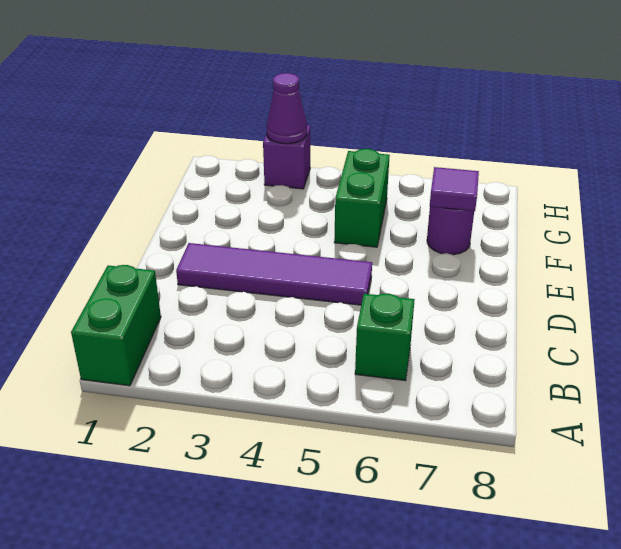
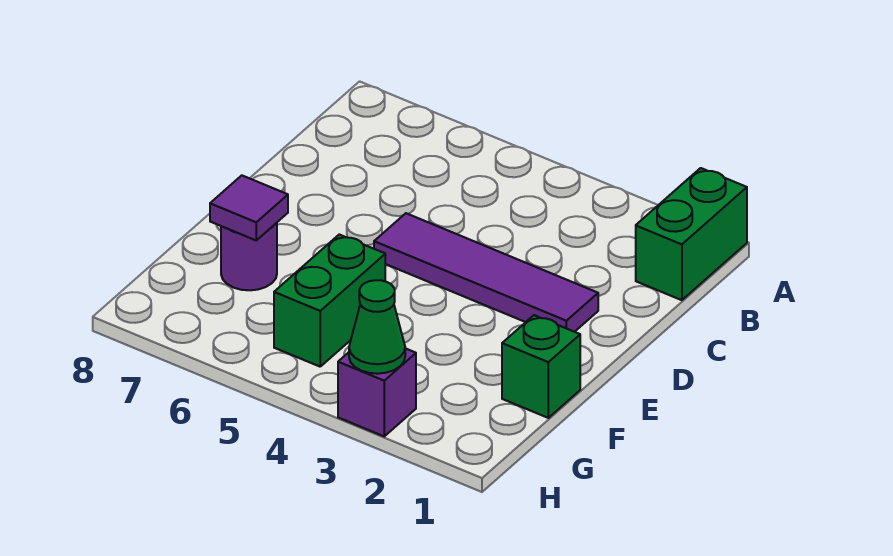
green 1x1 brick [355,294,415,381] -> green 1x1 brick moved to [502,315,580,418]
purple 1x1 cone [267,73,307,144] -> green 1x1 cone [349,280,405,374]

